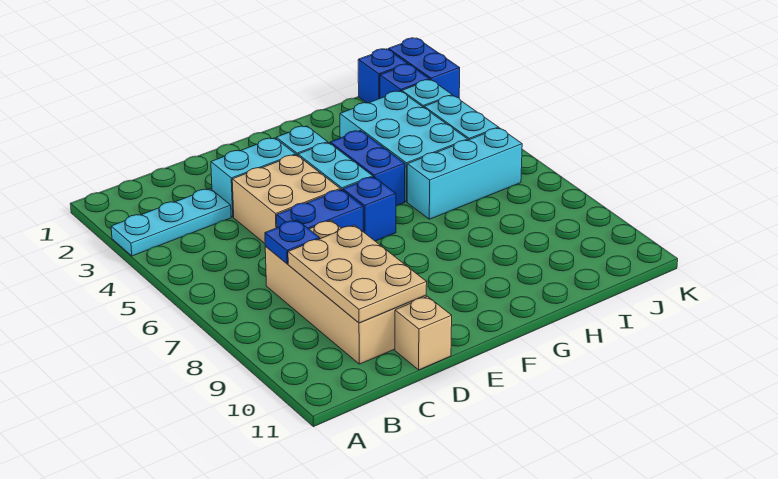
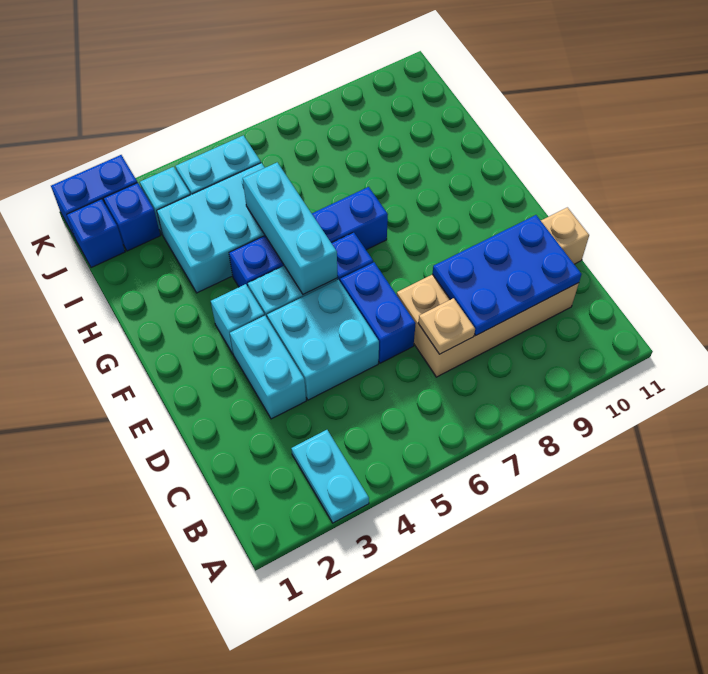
cyan 1x3 plate [111,189,231,256] -> cyan 1x2 plate [291,430,369,523]
blue 1x1 plate [265,220,320,264] -> tan 1x1 plate [418,298,475,354]
tan 2x3 plate [288,225,427,323] -> blue 2x3 plate [432,215,582,335]
tan 2x2 brick [232,155,340,243] -> cyan 2x2 brick [267,280,379,400]
blue 1x2 brick [330,131,405,206] -> blue 1x4 brick [229,187,388,287]
cyan 1x3 brick [407,128,522,219] -> cyan 1x3 brick moved to [243,162,337,295]

